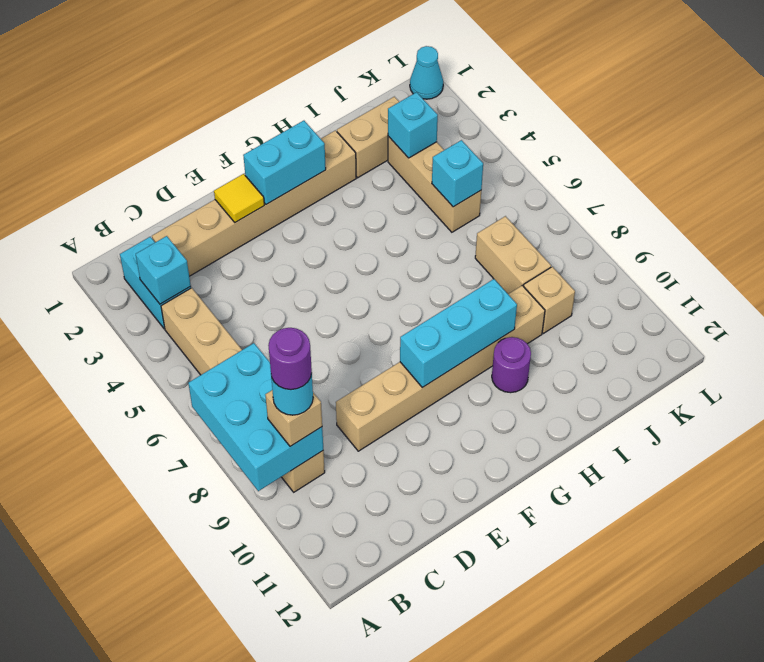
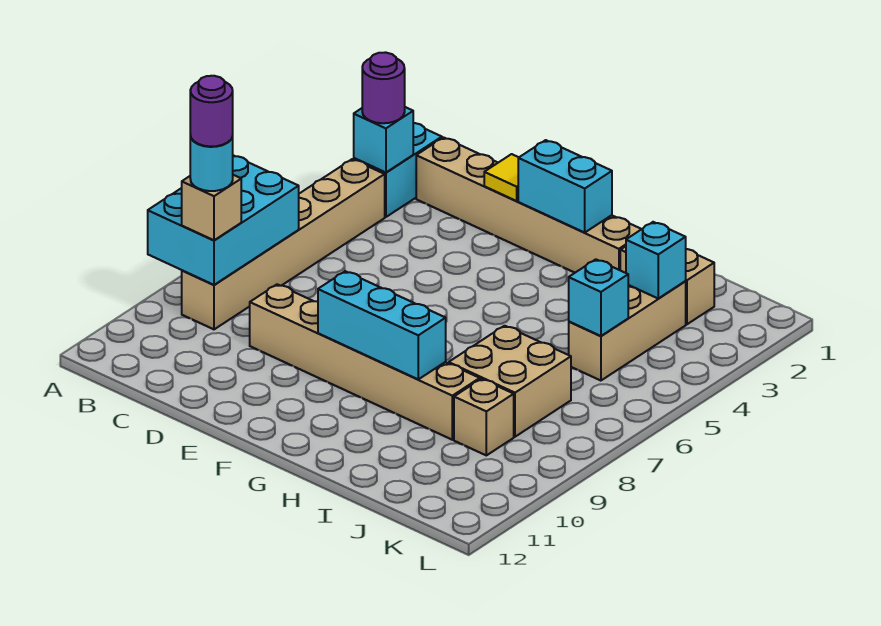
purple 1x1 round brick [492,337,531,393] -> purple 1x1 round brick moved to [362,52,405,123]
tan 1x2 brick [475,216,551,294] -> tan 2x2 brick [449,326,571,437]
cyan 1x1 cone [410,46,443,99] -> none

